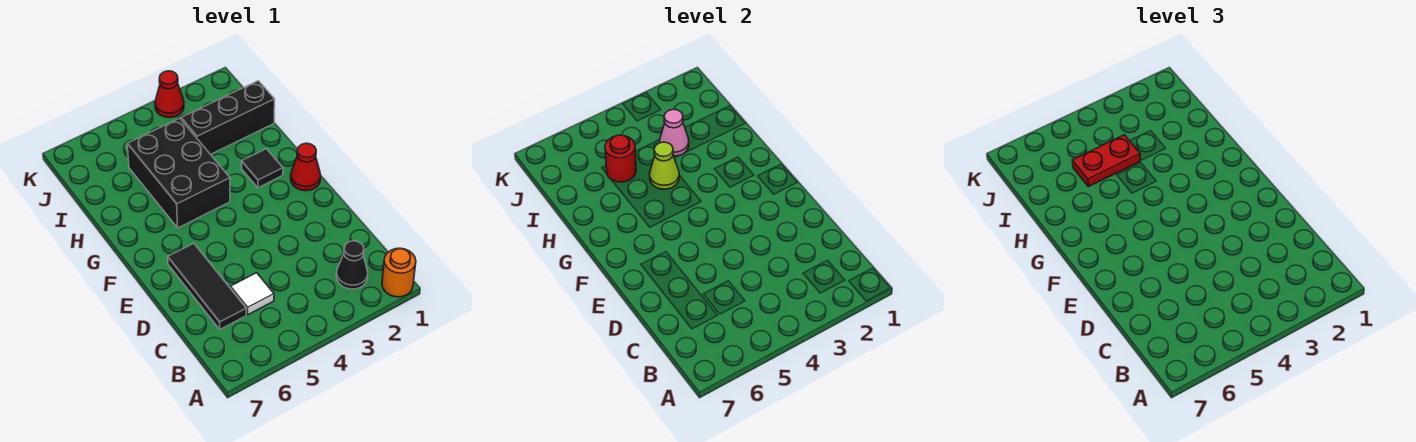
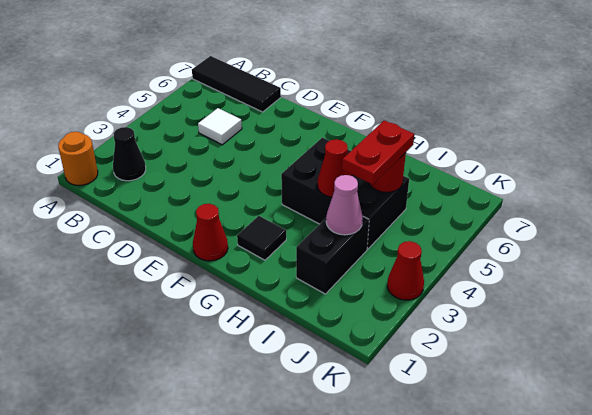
black 1x3 tile [168,243,246,329] -> black 1x3 tile moved to [192,56,281,112]
lime 1x1 cone [649,142,679,189] -> red 1x1 cone [317,139,351,197]
black 1x3 brick [181,81,275,154] -> black 1x2 brick [296,217,369,294]

